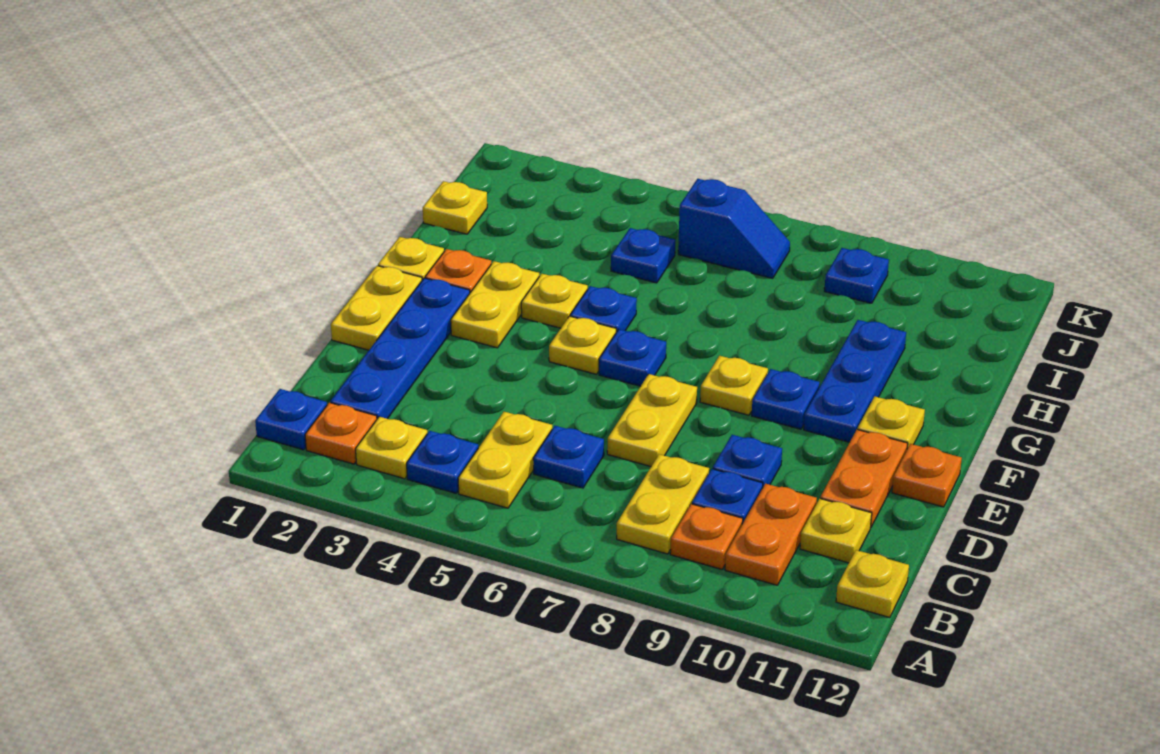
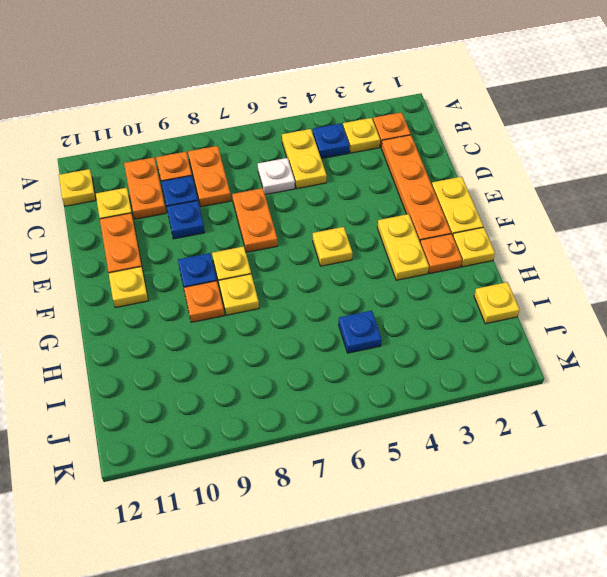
blue 1x1 plate [255,389,327,450] -> none
yellow 1x2 plate [617,454,709,554] -> orange 1x2 plate [188,146,231,207]
blue 1x4 plate [330,278,470,419] -> orange 1x4 plate [381,135,451,241]
blue 1x1 plate [533,426,604,488] -> white 1x1 plate [258,158,295,195]
yellow 1x2 plate [607,374,697,466] -> orange 1x2 plate [232,188,278,252]
orange 1x1 plate [892,444,962,507] -> orange 1x1 plate moved to [184,281,224,322]
blue 1x1 plate [599,329,666,386] -> none
blue 1x3 plate [804,320,906,442] -> none
yellow 1x1 plate [521,274,588,328] -> yellow 1x1 plate moved to [219,274,259,315]
blue 1x1 plate [570,286,637,332] -> none
blue 1x2 slope [678,179,790,278] -> none
blue 1x1 plate [824,248,889,303] -> none

